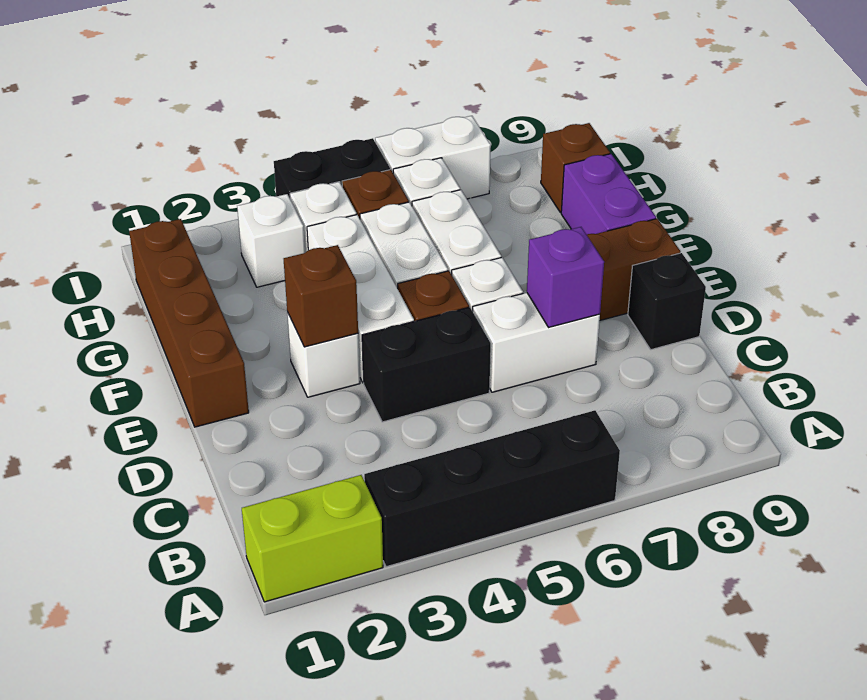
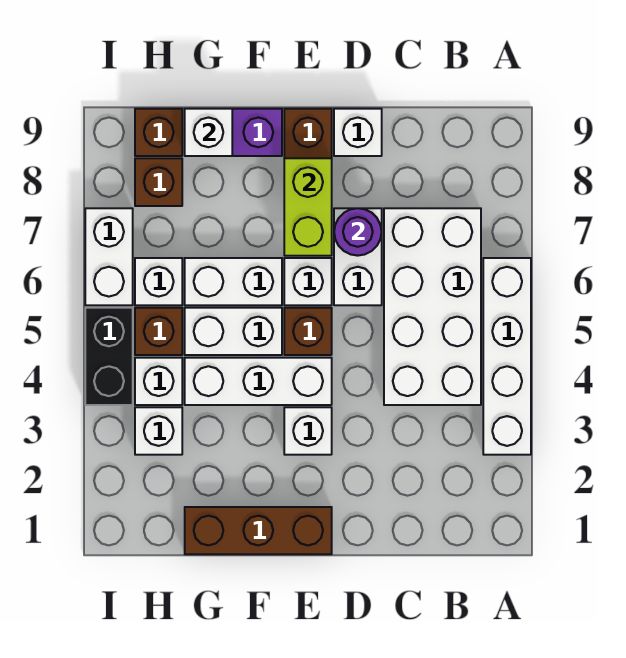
lime 1x2 brick [242,475,383,602] -> lime 1x2 brick moved to [284,158,332,256]
black 1x4 brick [364,410,620,567] -> white 1x4 brick [483,258,531,455]
none -> white 2x4 brick [384,208,481,405]
black 1x2 brick [362,307,491,422] -> none
purple 1x1 brick [527,227,604,327] -> purple 1x1 round brick [334,208,382,256]
black 1x1 brick [628,253,706,350] -> white 1x1 brick [334,109,382,156]
brown 1x4 brick [129,219,249,427] -> brown 1x3 brick [185,507,332,554]
brown 1x1 brick [284,245,358,347] -> brown 1x1 brick moved to [135,158,182,206]
none -> white 1x1 brick [185,109,232,156]

